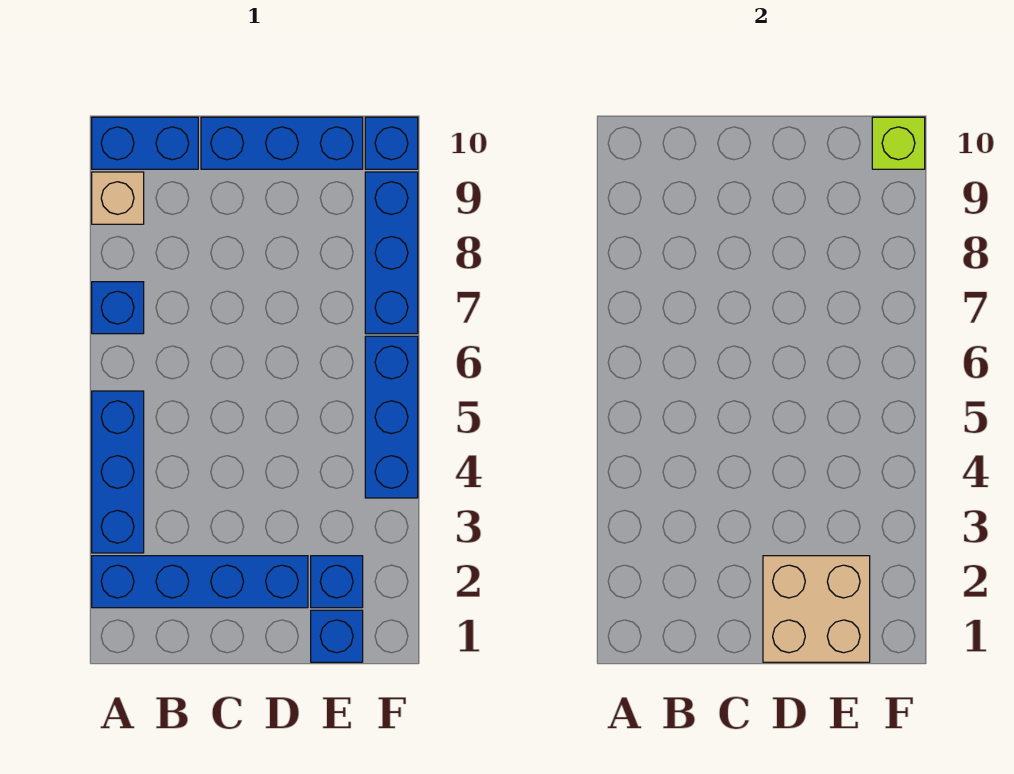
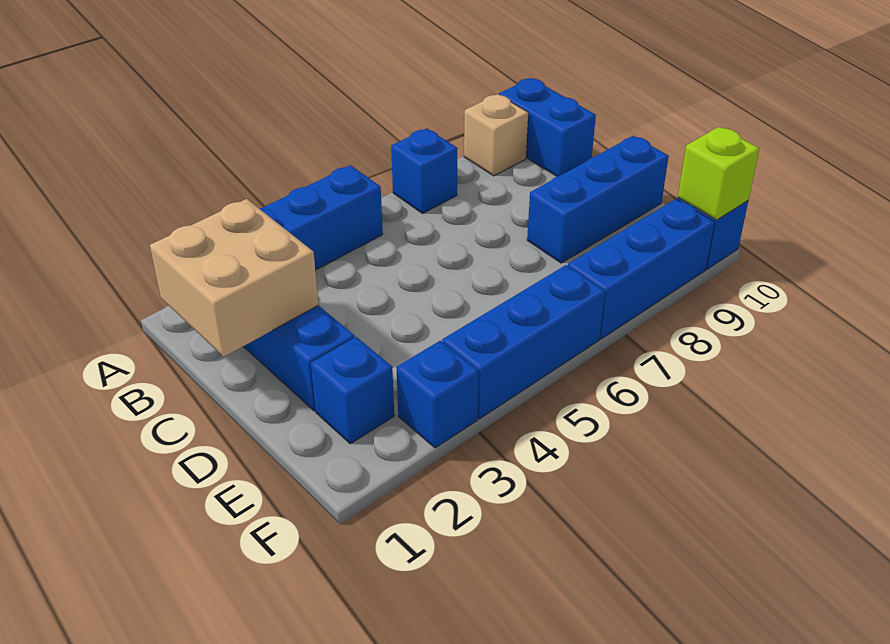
blue 1x3 brick [201,117,363,169] -> blue 1x3 brick turned to [527,136,669,263]
tan 2x2 brick [763,556,870,662] -> tan 2x2 brick moved to [150,199,319,357]
blue 1x1 brick [311,610,363,662] -> blue 1x1 brick moved to [396,341,479,448]

